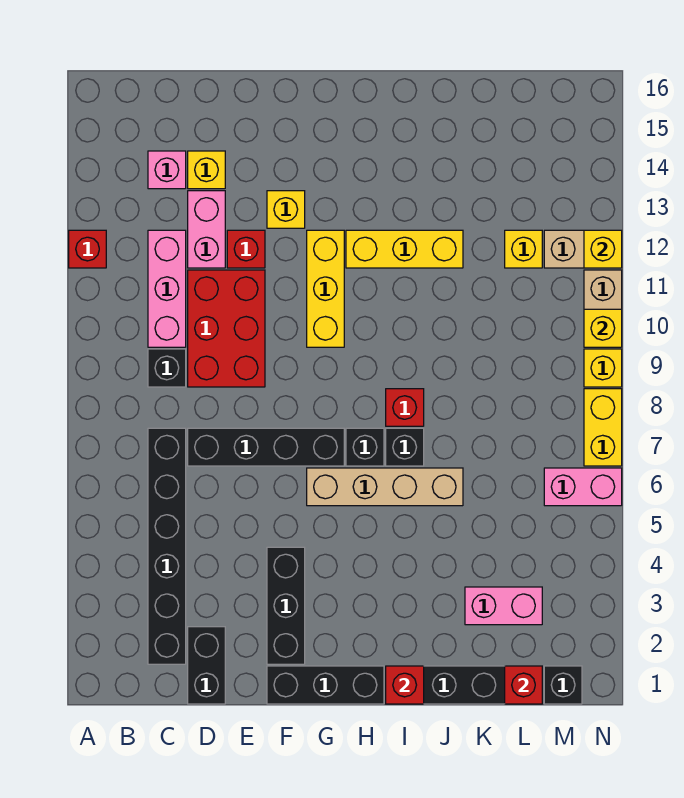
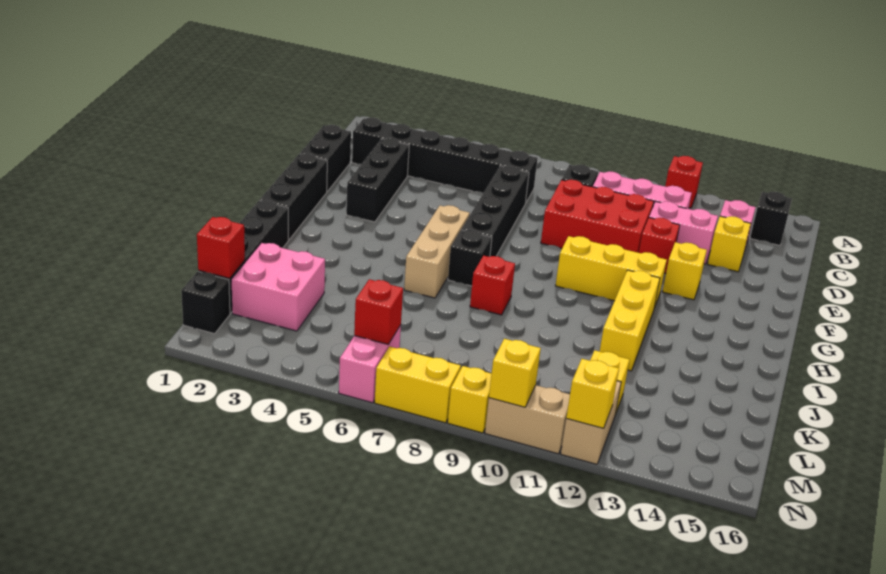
black 1x2 brick [188,627,225,704] -> black 1x2 brick turned to [300,125,351,192]
black 1x3 brick [267,547,305,664] -> black 1x3 brick turned to [346,138,409,222]
tan 1x4 brick [307,468,463,506] -> tan 1x3 brick [404,205,470,298]
red 1x1 brick [386,666,424,704] -> red 1x1 brick moved to [354,279,403,344]
black 1x1 brick [386,428,424,466] -> black 1x1 brick moved to [750,192,792,245]
pink 1x2 brick [465,587,542,625] -> pink 2x2 brick [231,243,325,331]

